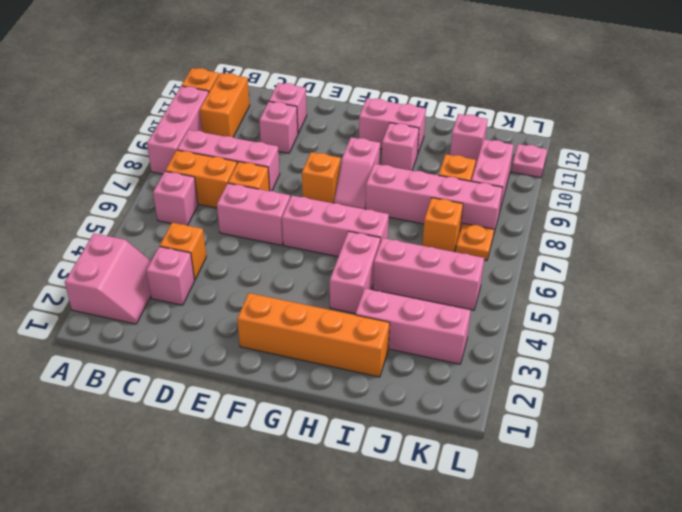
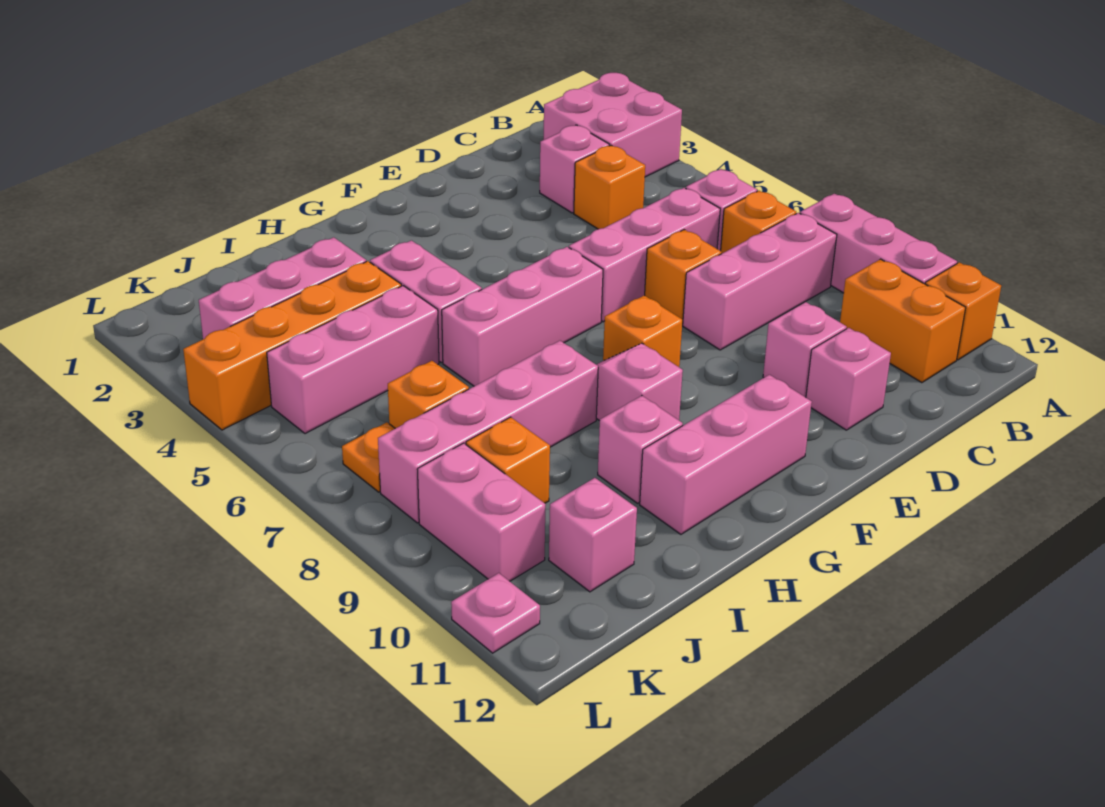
pink 2x2 slope [65,233,151,324] -> pink 2x2 brick [544,73,682,177]
orange 1x2 brick [165,150,237,208] -> orange 1x1 brick [721,191,796,254]
pink 1x2 brick [217,183,290,245] -> pink 1x3 brick [569,188,720,322]
orange 1x4 brick [237,293,390,377] -> orange 1x4 brick moved to [183,261,401,430]
pink 1x2 brick [359,98,426,155] -> pink 1x3 brick [640,375,812,534]

